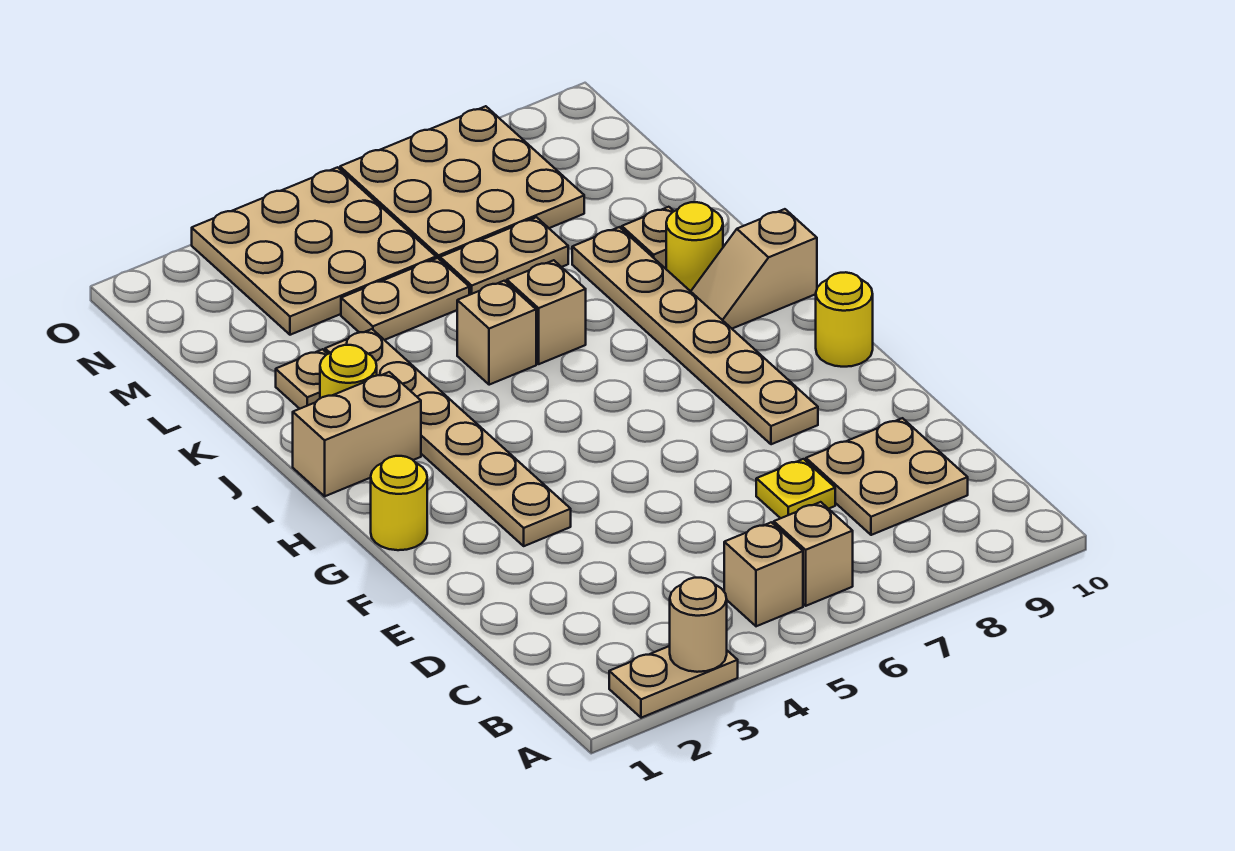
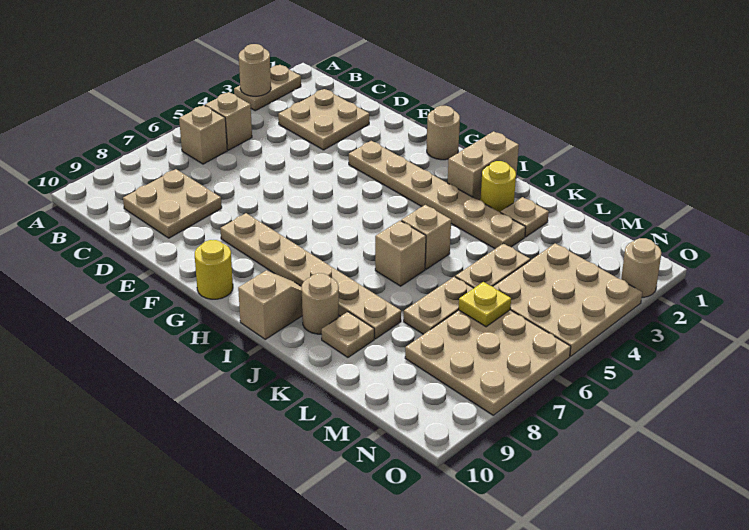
none -> tan 2x2 plate [278,89,369,150]
yellow 1x1 plate [756,459,835,518] -> yellow 1x1 plate moved to [458,282,511,327]
yellow 1x1 round brick [371,456,427,550] -> tan 1x1 round brick [427,106,460,160]
yellow 1x1 round brick [666,202,723,291] -> tan 1x1 round brick [302,273,339,334]
none -> tan 1x1 round brick [621,238,661,297]

